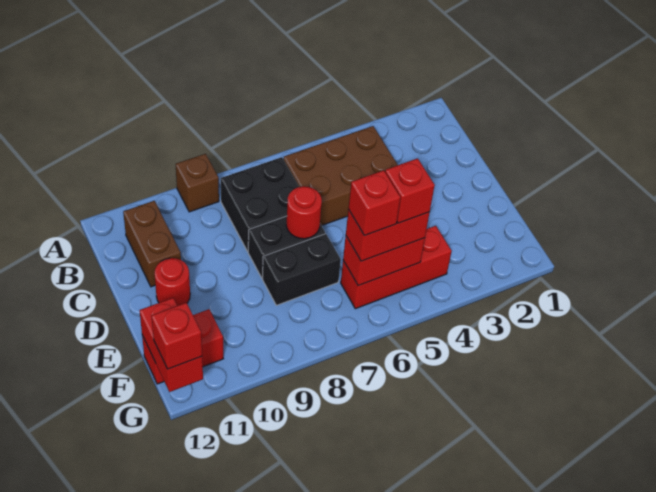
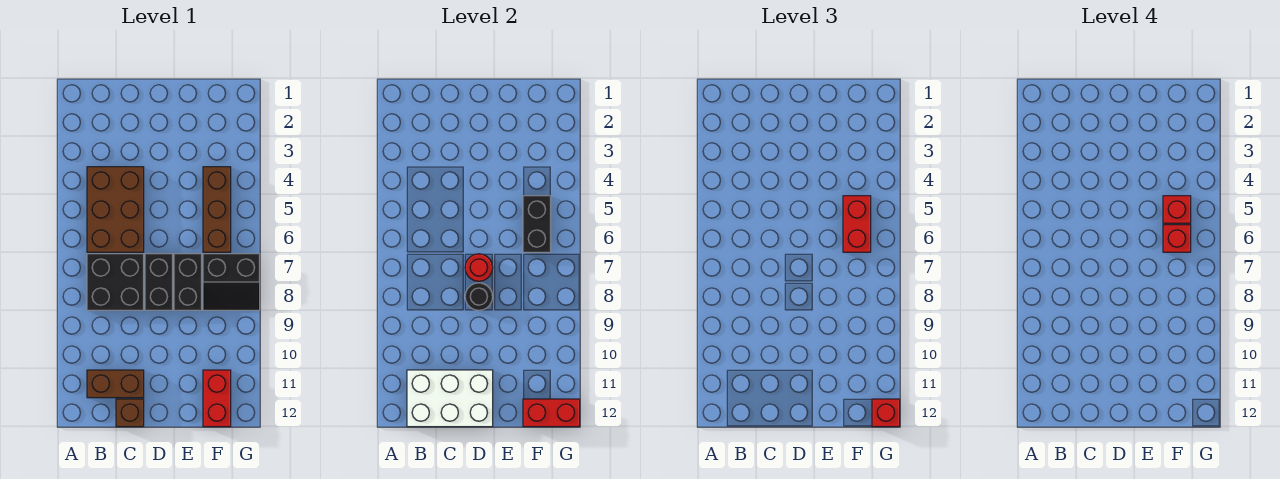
brown 1x1 brick [176,154,219,212] -> brown 1x1 brick moved to [116,399,144,427]
none -> white 2x3 brick [407,370,493,427]
none -> black 1x1 round brick [465,283,493,310]
red 1x1 round brick [155,258,190,306] -> none
red 1x3 brick [341,226,452,309] -> brown 1x3 brick [203,167,231,252]
red 1x2 brick [343,236,425,286] -> black 1x2 brick [523,196,551,252]
none -> black 2x2 slope [203,254,260,310]

